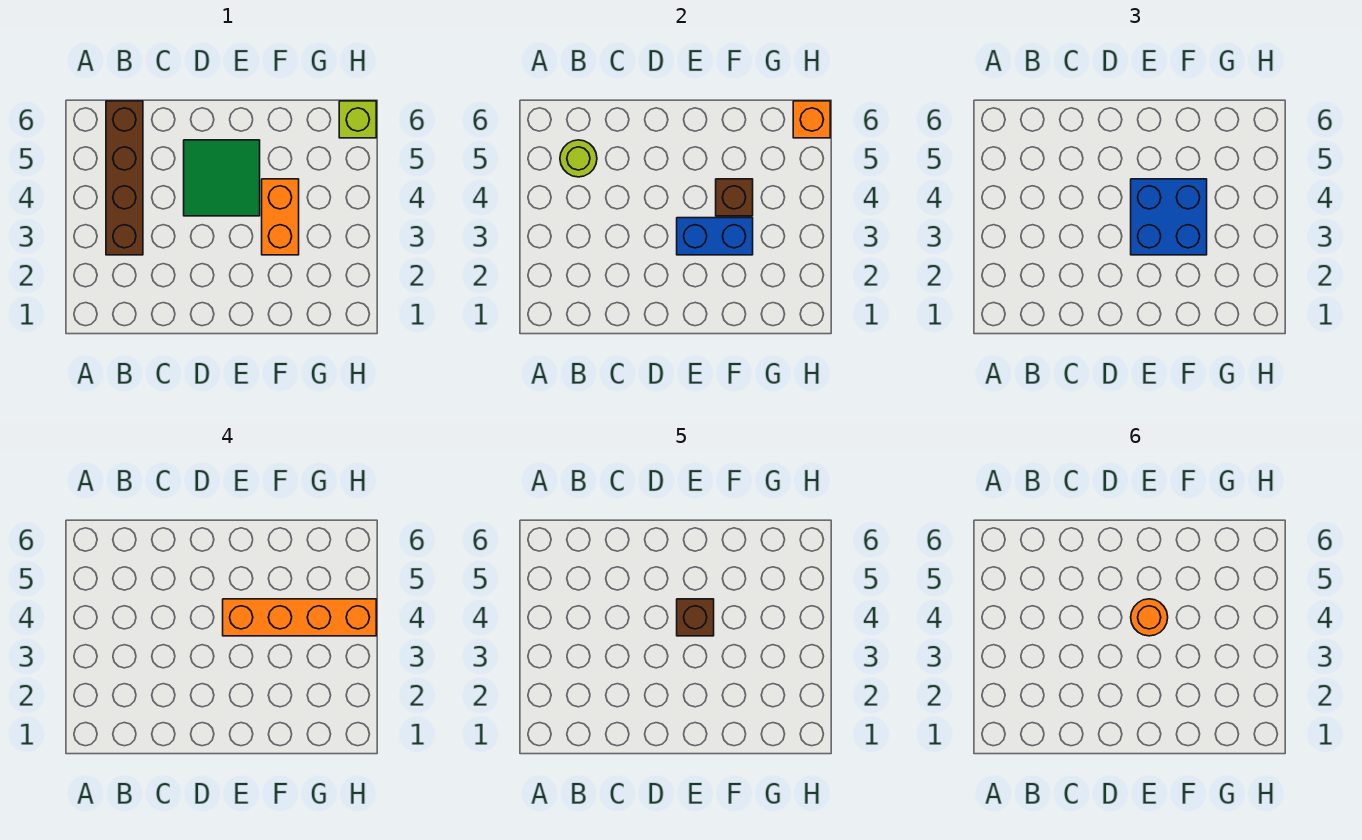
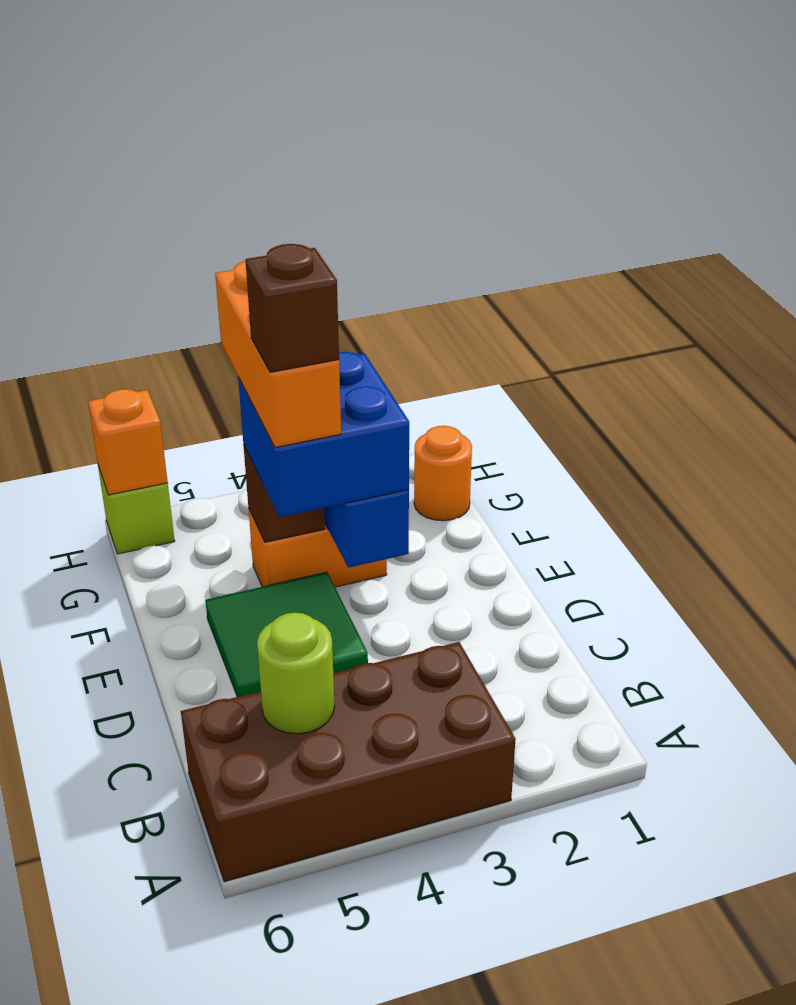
brown 1x4 brick [106,101,143,255] -> brown 2x4 brick [181,642,515,882]
orange 1x4 brick [223,599,376,636] -> orange 1x3 brick [215,261,341,447]
orange 1x1 round brick [1131,599,1168,636] -> orange 1x1 round brick moved to [414,426,472,521]

